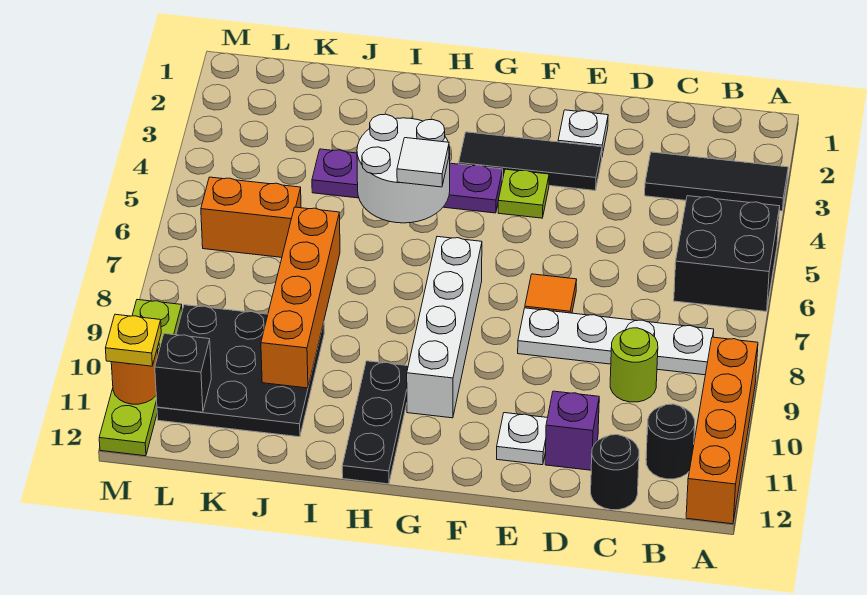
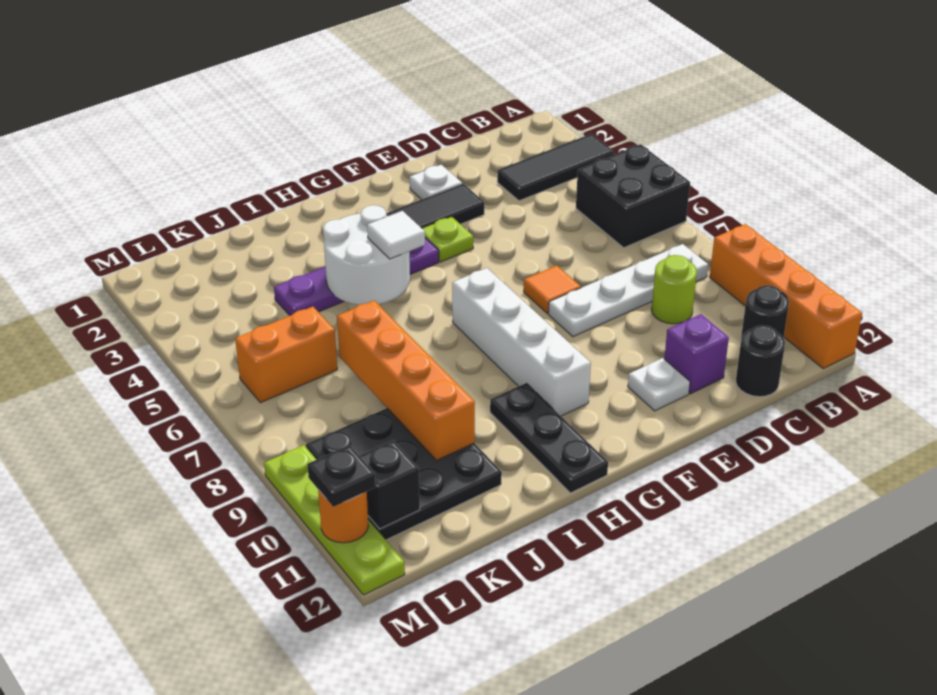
yellow 1x1 plate [105,314,161,366] -> black 1x1 plate [307,445,375,507]

